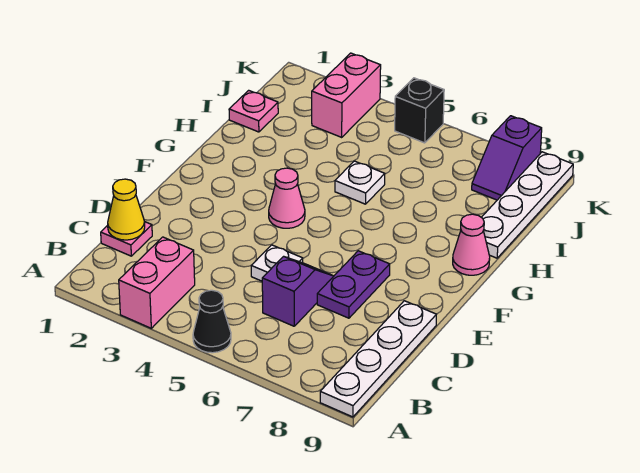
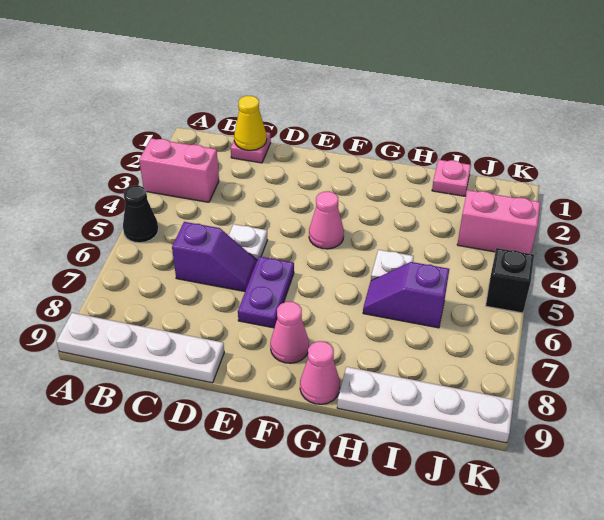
purple 1x2 plate [317,251,390,318] -> purple 1x2 plate turned to [238,256,294,328]
none -> pink 1x1 cone [270,302,309,363]
purple 1x2 slope [472,116,542,200] -> purple 1x2 slope moved to [363,262,449,328]

